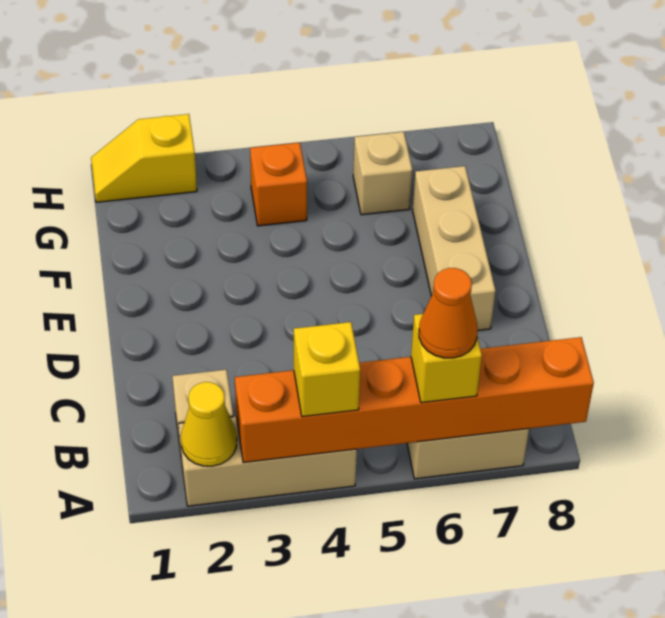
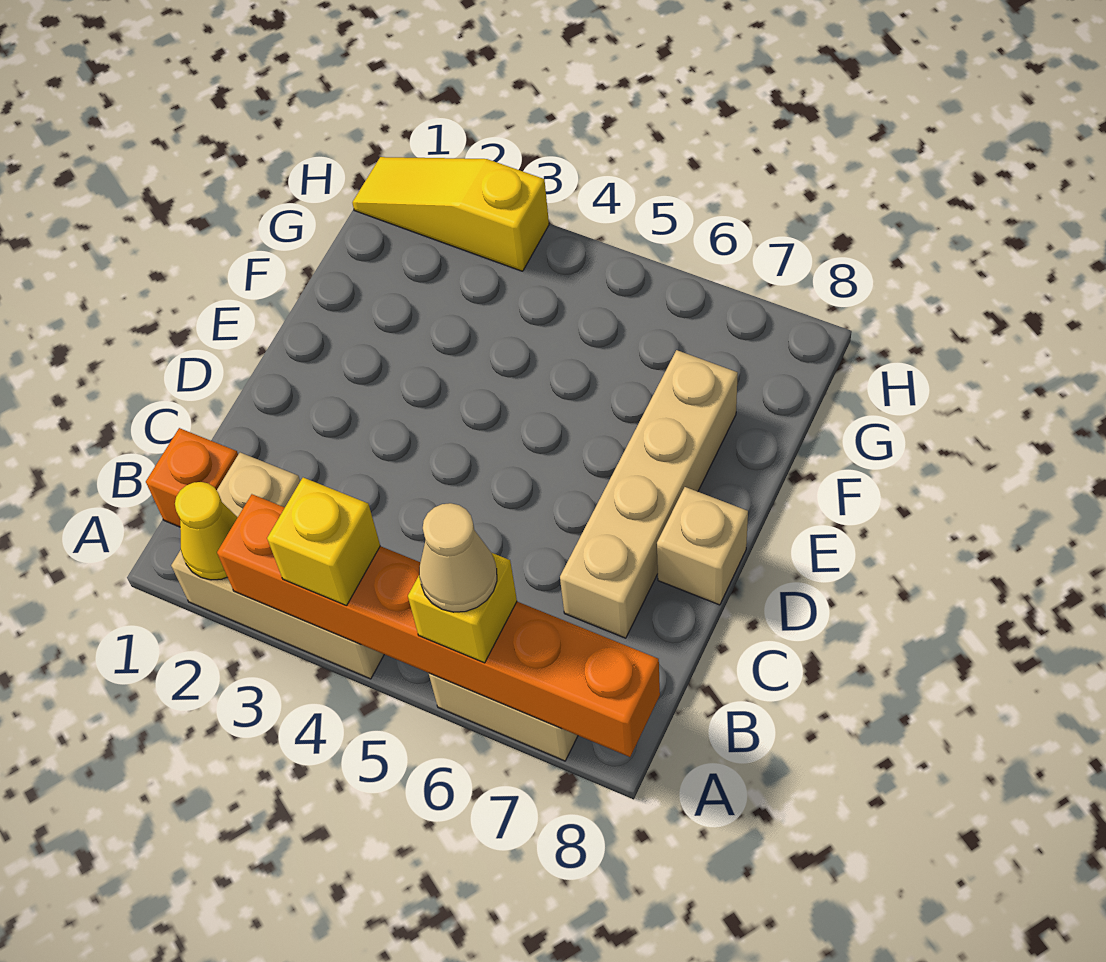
orange 1x1 cone [419,268,478,358] -> tan 1x1 cone [419,503,497,612]
tan 1x3 brick [413,166,496,330] -> tan 1x4 brick [560,350,738,638]
orange 1x1 brick [250,143,307,226] -> orange 1x1 brick moved to [146,428,238,527]
tan 1x1 brick [353,132,412,215] -> tan 1x1 brick moved to [657,487,748,605]
yellow 1x2 slope [91,114,197,202] -> yellow 1x3 slope [352,157,549,271]

